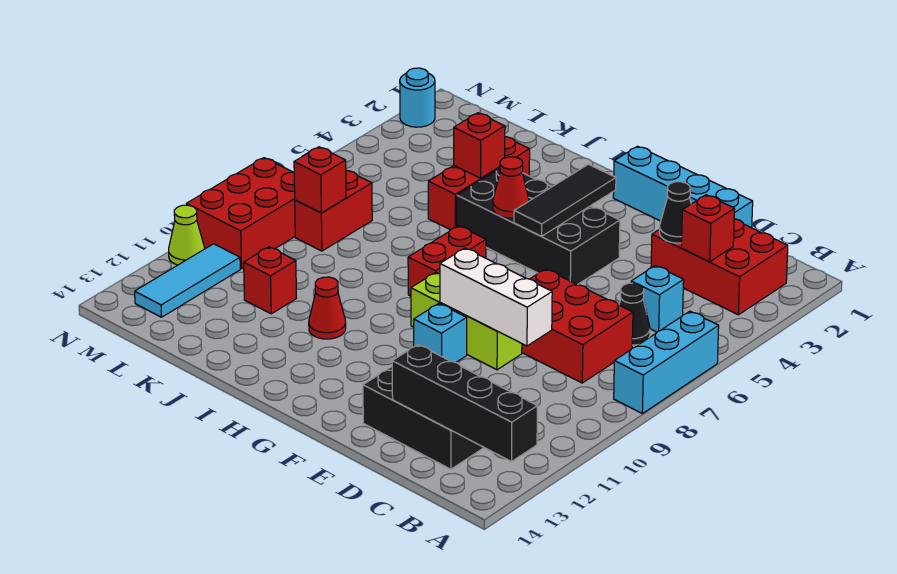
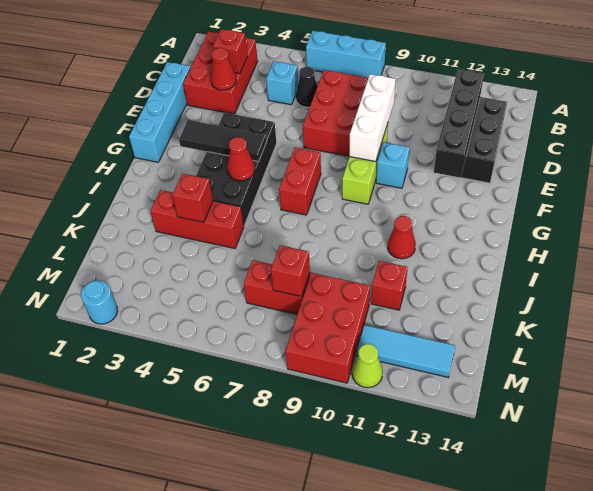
black 1x4 brick [392,345,537,462] -> black 1x4 brick moved to [434,69,484,178]
black 1x1 cone [659,182,691,243] -> red 1x1 cone [211,48,236,90]
red 1x2 brick [408,226,486,296] -> red 1x2 brick turned to [279,148,321,215]
red 2x3 brick [187,158,295,269] -> red 2x3 brick turned to [286,273,370,383]

